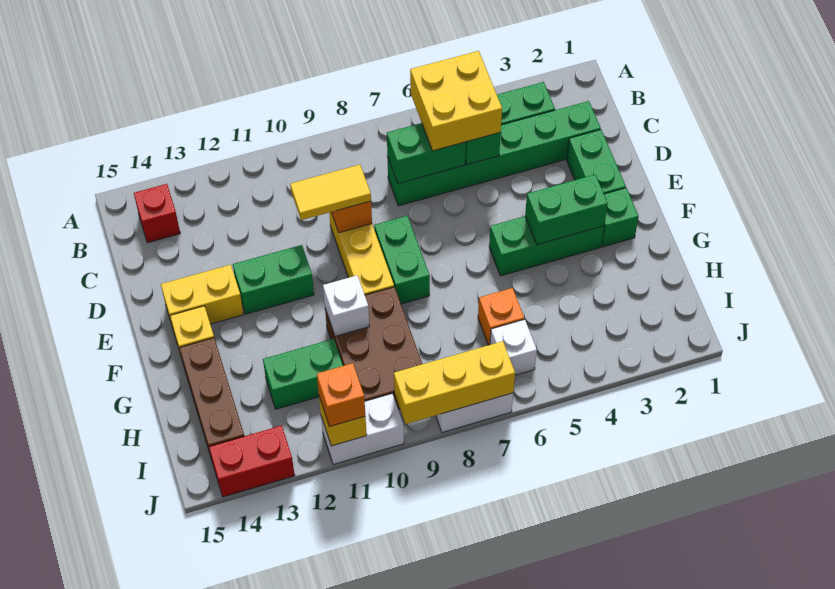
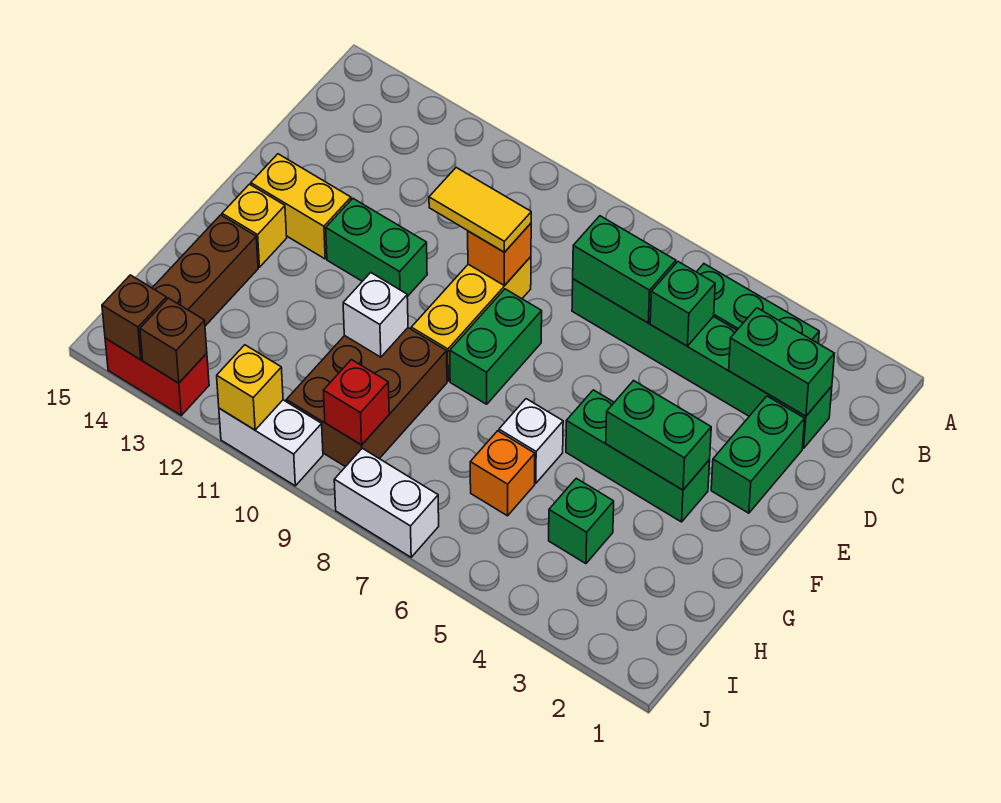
yellow 2x2 brick [410,51,502,151] -> none
red 1x1 brick [134,184,180,243] -> red 1x1 brick moved to [324,360,389,445]
green 1x1 brick [601,188,639,247] -> green 1x1 brick moved to [549,478,614,564]
green 1x2 brick [263,339,343,409] -> green 1x2 brick moved to [729,308,835,416]
white 1x1 brick [490,319,537,375] -> white 1x1 brick moved to [499,399,563,483]
yellow 1x3 brick [394,341,515,424] -> none
orange 1x1 brick [317,363,365,427] -> none
none -> brown 1x1 brick [140,298,207,383]
none -> brown 1x1 brick [102,275,167,360]

